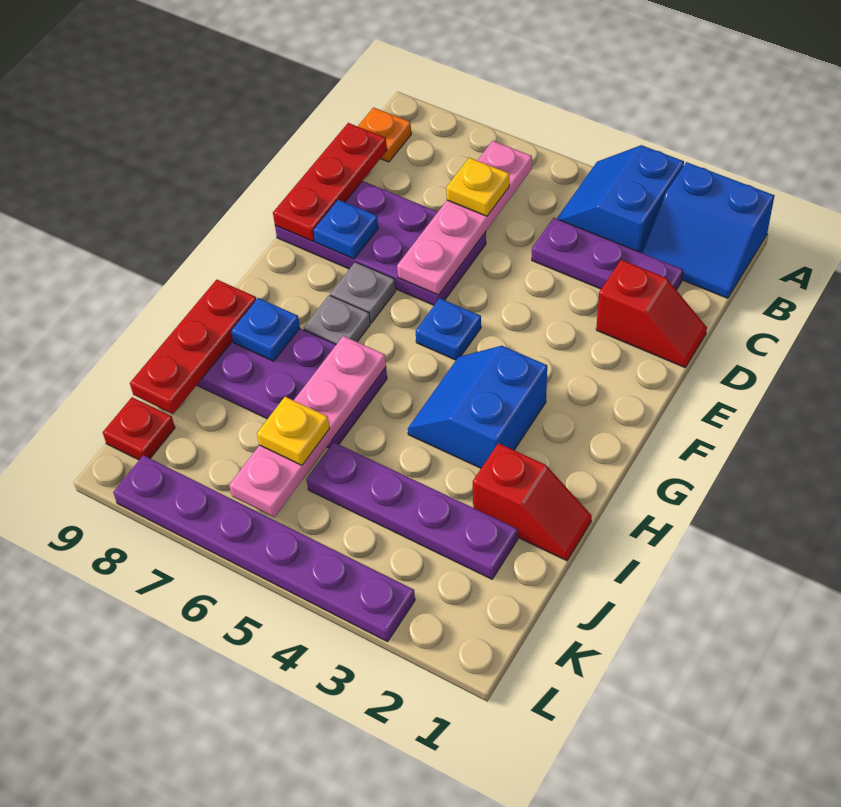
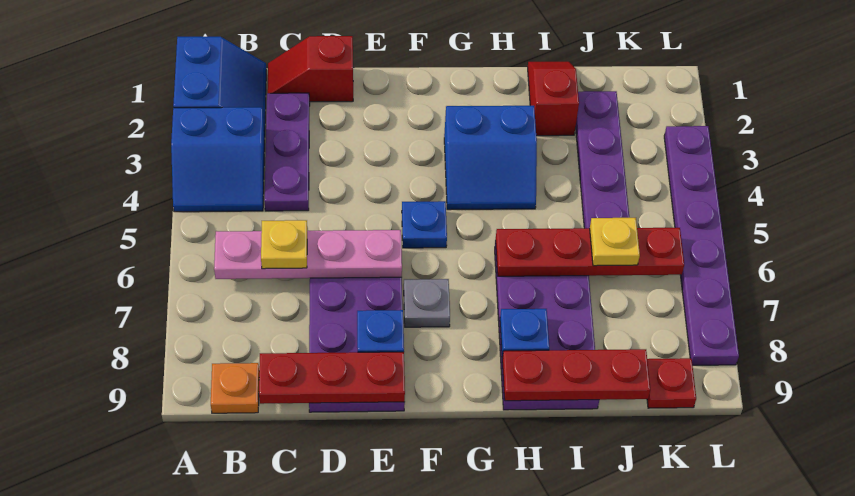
red 1x2 slope [596,260,707,368] -> red 1x2 slope turned to [267,36,353,102]
grey 1x1 plate [304,295,370,344] -> none
pink 1x4 plate [229,336,386,517] -> red 1x4 plate [496,228,684,276]

